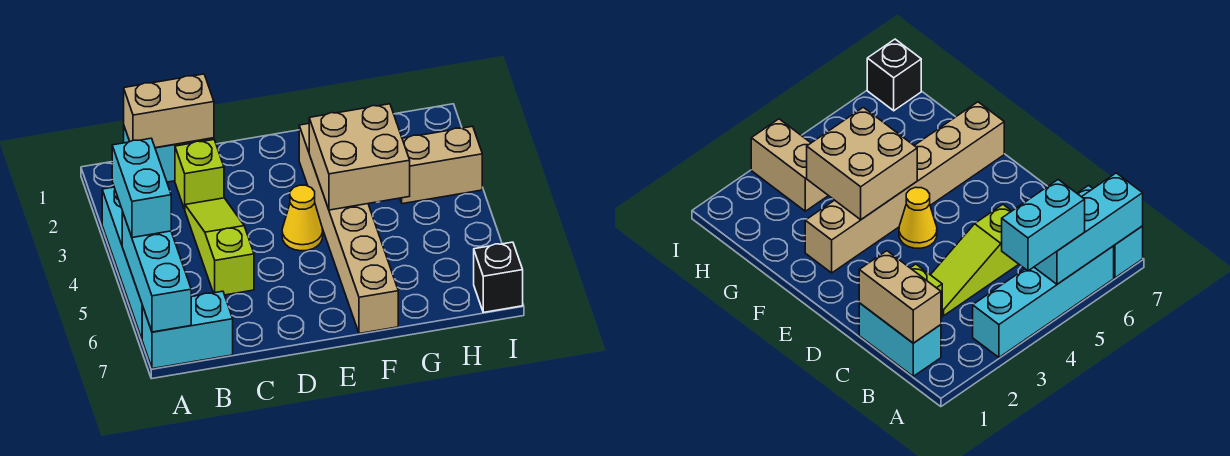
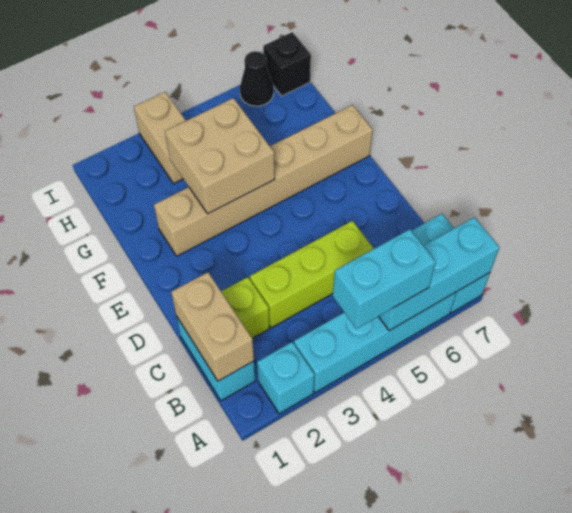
none -> cyan 1x1 brick [257,342,315,414]
lime 1x3 slope [185,198,254,295] -> lime 1x3 brick [250,221,374,328]
yellow 1x1 cone [282,185,323,251] -> none
none -> black 1x1 cone [240,51,274,106]

